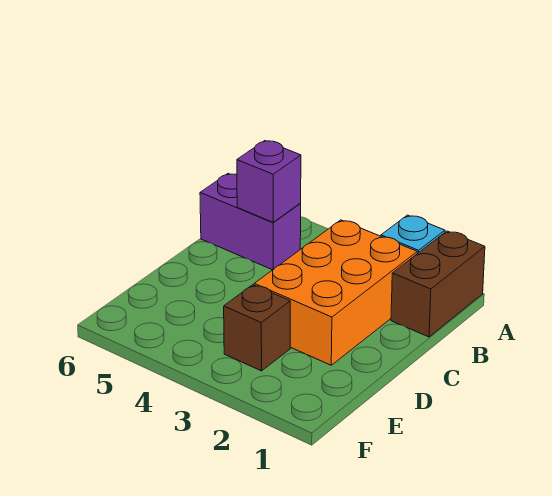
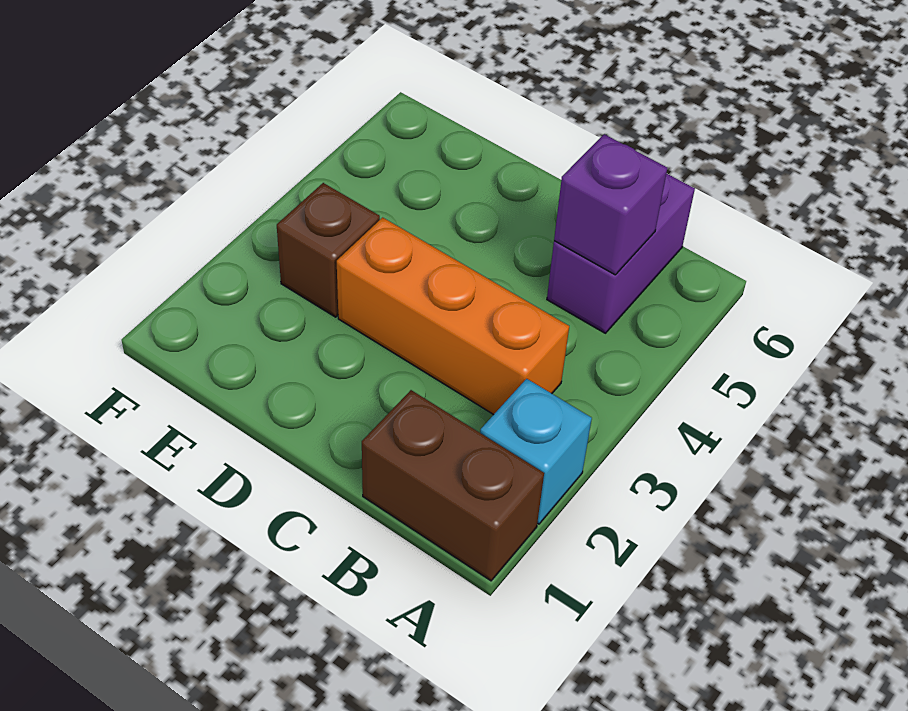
orange 2x3 brick [254,220,417,365] -> orange 1x3 brick [337,217,569,415]

